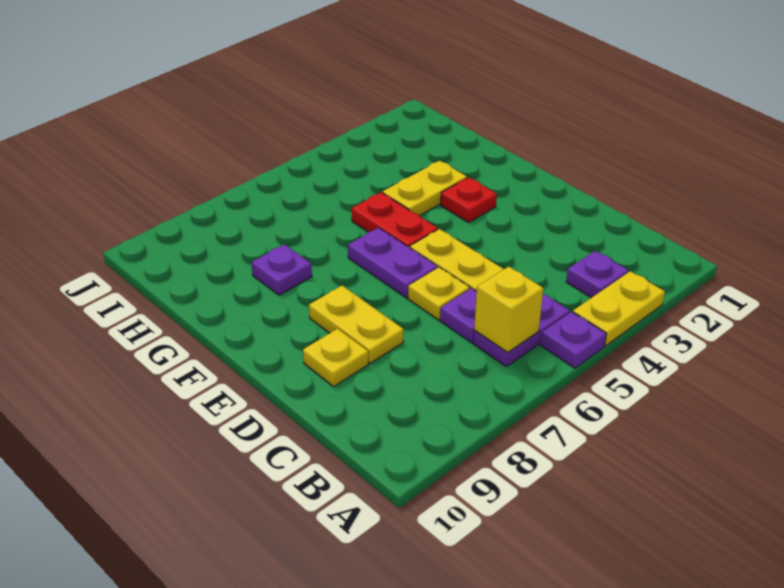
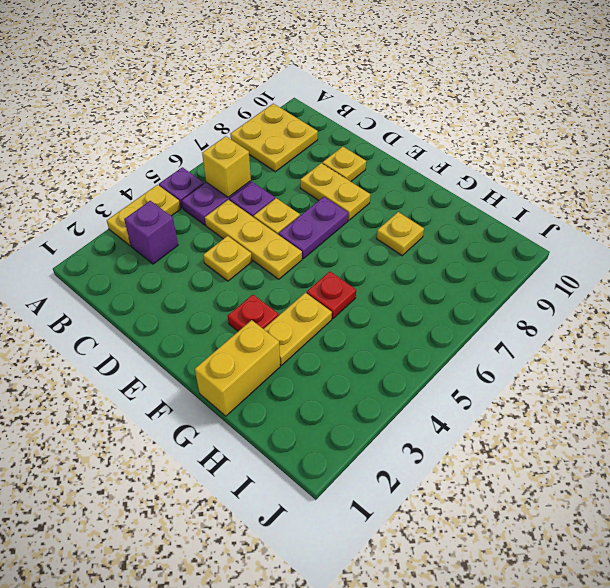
none -> yellow 2x2 plate [230,104,318,172]
purple 1x1 plate [566,251,629,298] -> purple 1x1 brick [124,201,178,264]
none -> yellow 1x1 plate [203,236,252,281]
purple 1x2 plate [348,228,438,298] -> purple 1x2 plate turned to [278,197,348,259]
red 1x2 plate [352,192,438,248] -> red 1x1 plate [307,272,356,319]
none -> yellow 1x2 brick [195,320,280,416]
purple 1x1 plate [251,244,312,295] -> yellow 1x1 plate [376,212,424,256]

